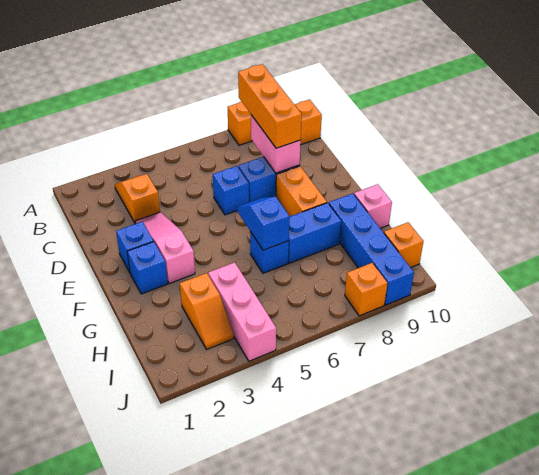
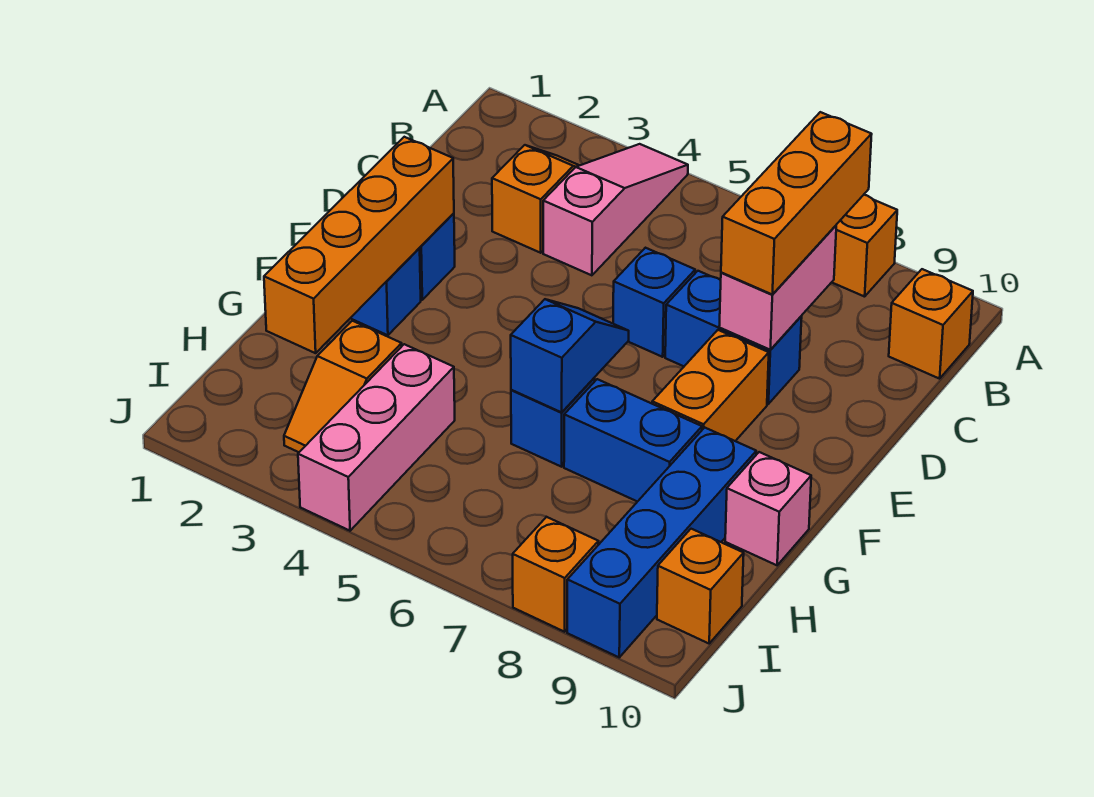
pink 1x3 slope [135,212,195,284] -> pink 1x3 slope moved to [543,144,688,275]
none -> orange 1x4 brick [264,137,454,353]

